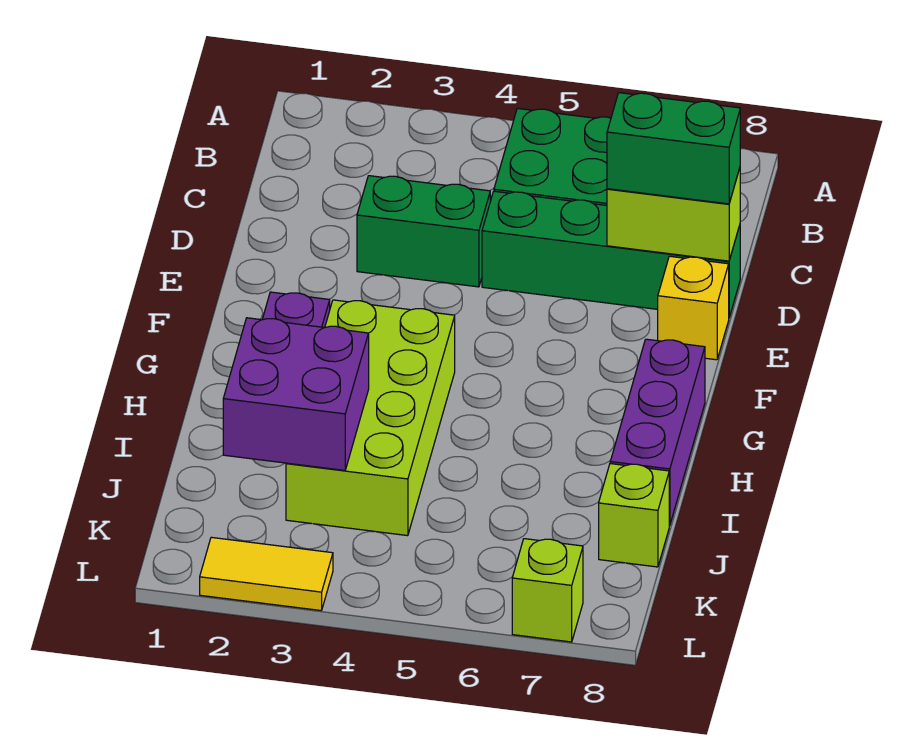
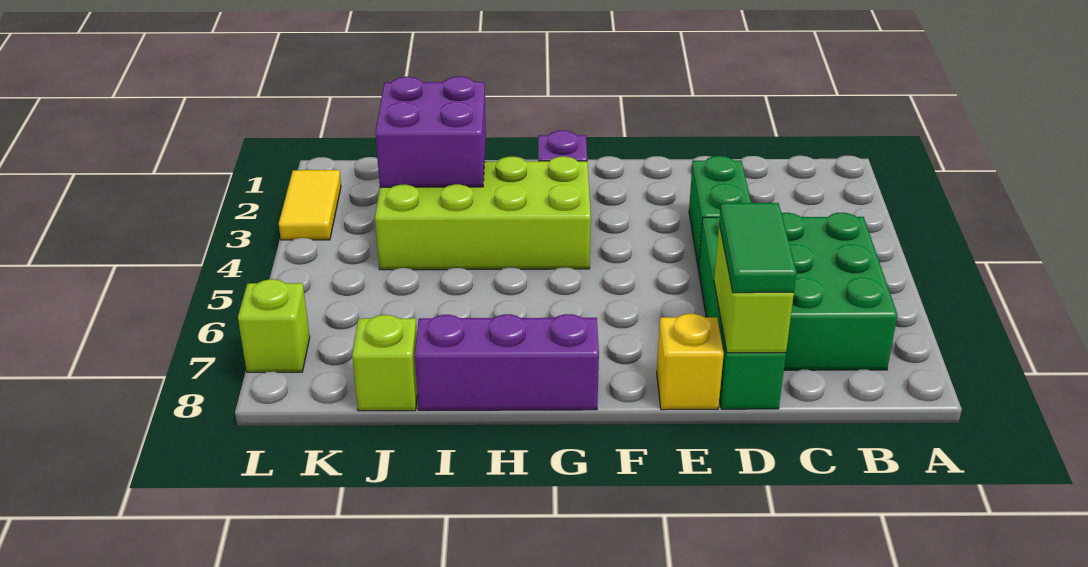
green 1x2 brick [607,93,740,204] -> green 1x2 tile [719,203,797,293]

